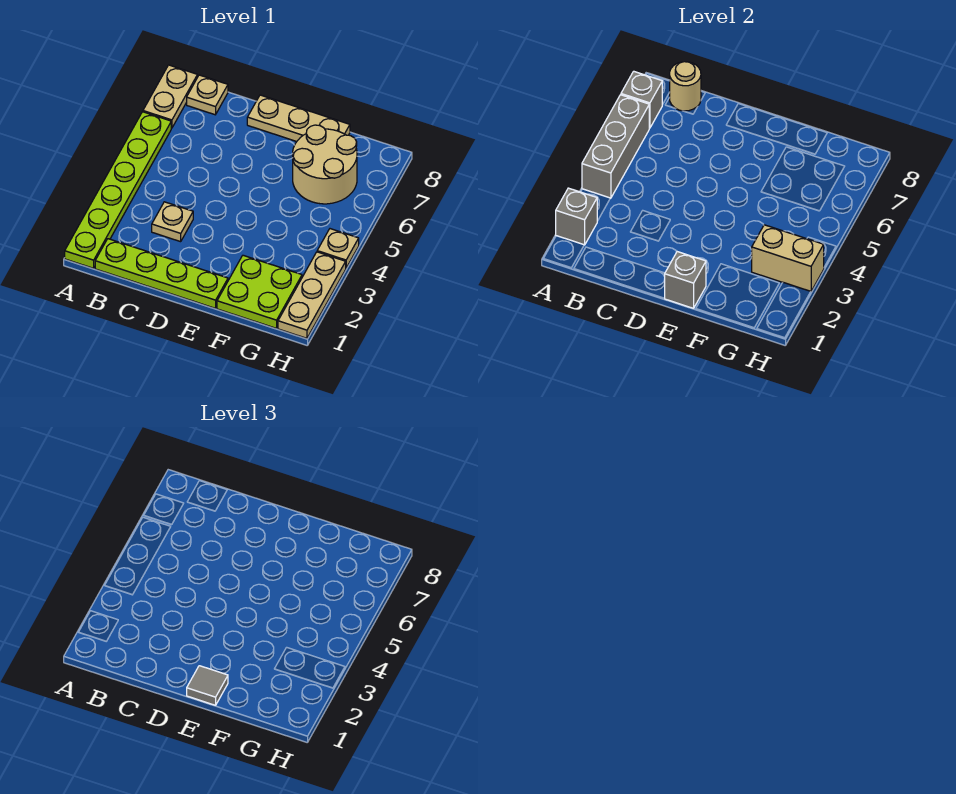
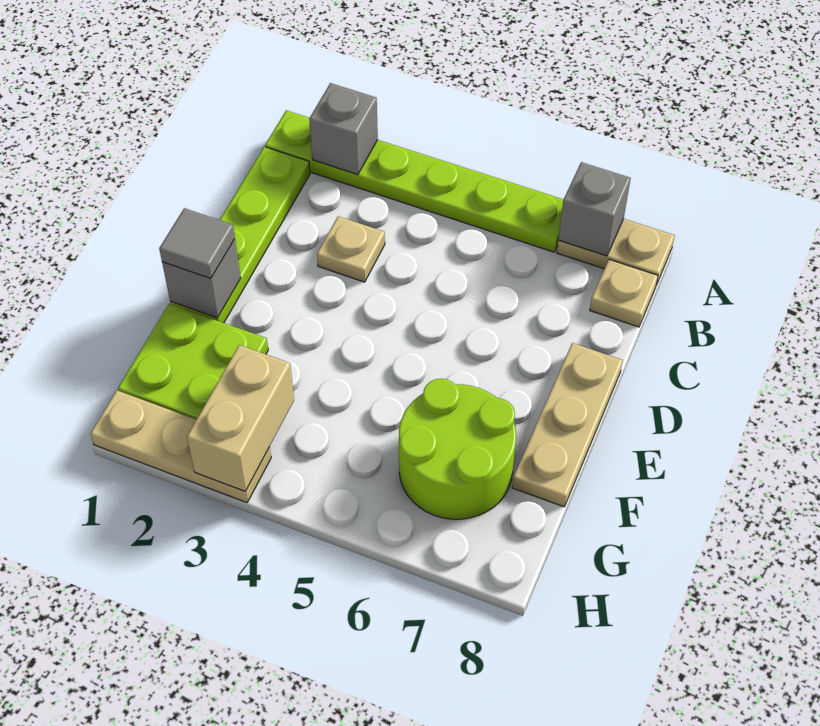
grey 1x3 brick [582,95,649,198] -> none
tan 1x1 round brick [669,62,701,111] -> none
tan 2x2 round brick [293,125,357,204] -> lime 2x2 round brick [399,379,516,519]
tan 1x1 plate [317,229,359,268] -> none

